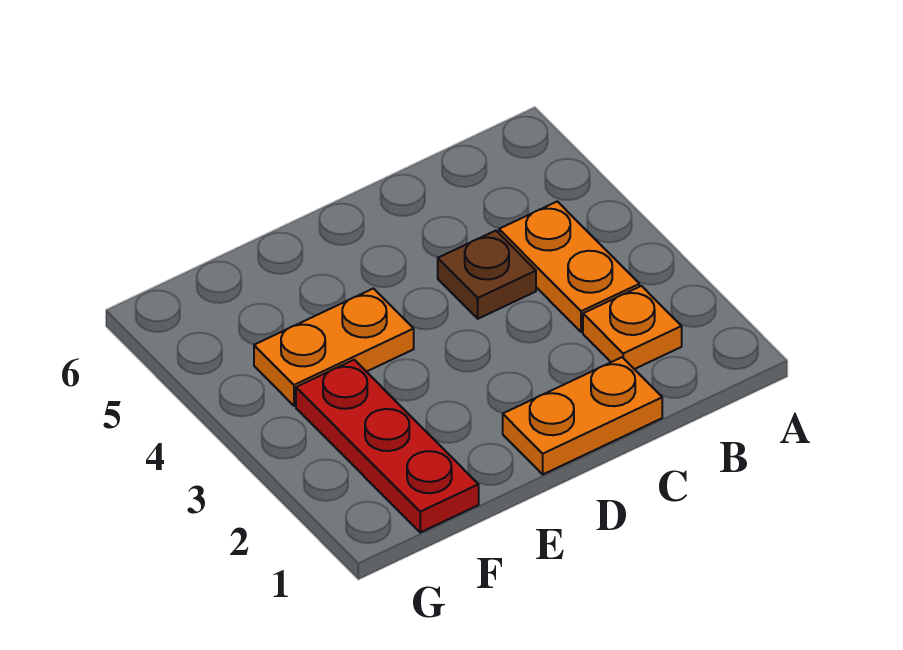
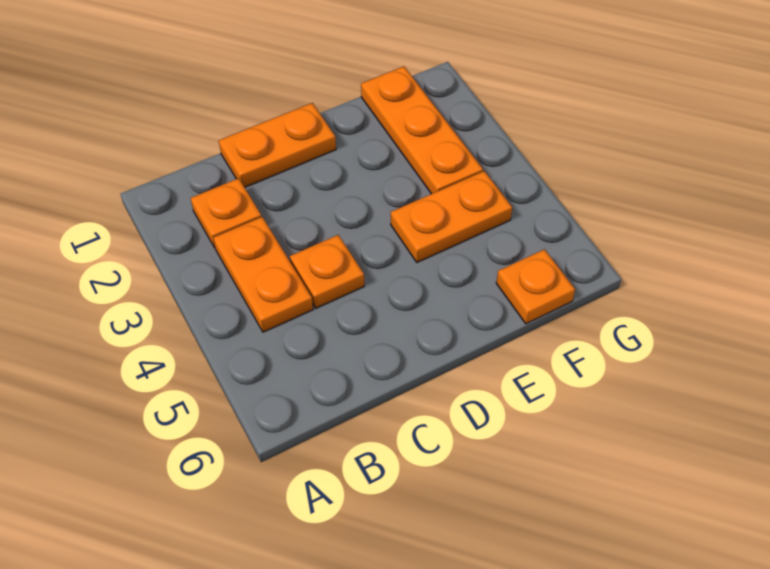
brown 1x1 plate [438,231,536,319] -> orange 1x1 plate [290,235,364,308]
red 1x3 plate [296,360,479,532] -> orange 1x3 plate [361,66,483,194]
none -> orange 1x1 plate [496,249,575,324]

